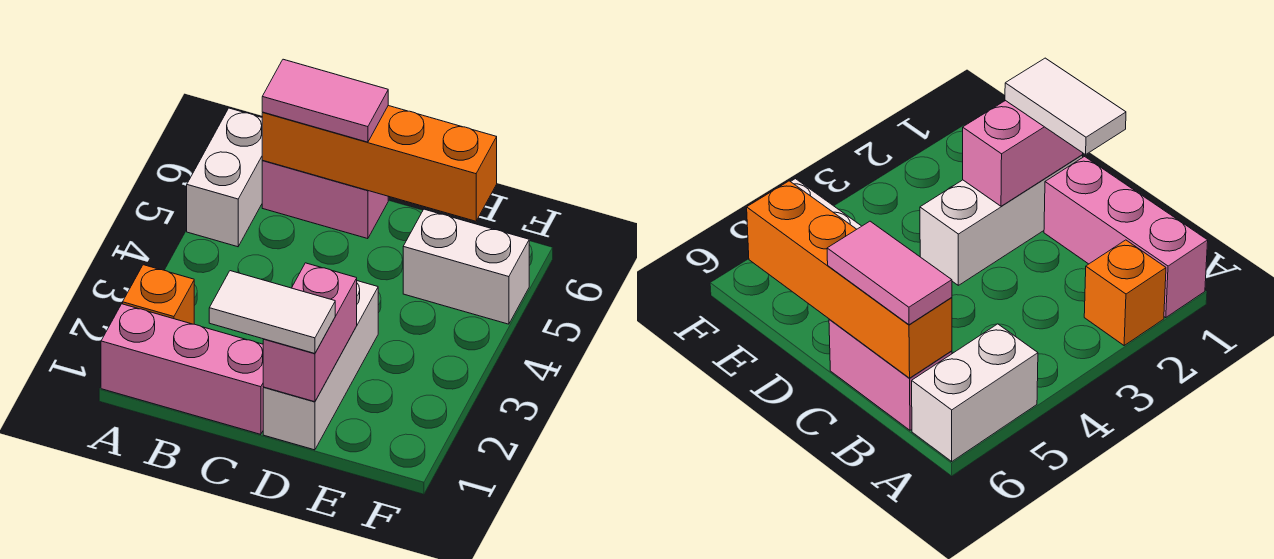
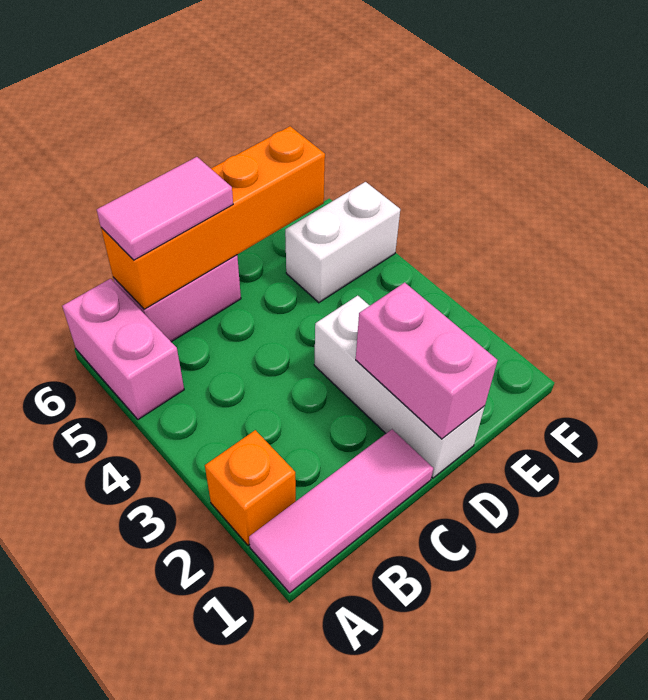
pink 1x3 brick [101,304,264,434] -> pink 1x3 tile [249,429,433,593]
white 1x2 brick [187,108,262,247] -> pink 1x2 brick [62,279,184,419]
white 1x2 tile [209,271,335,353] -> none

